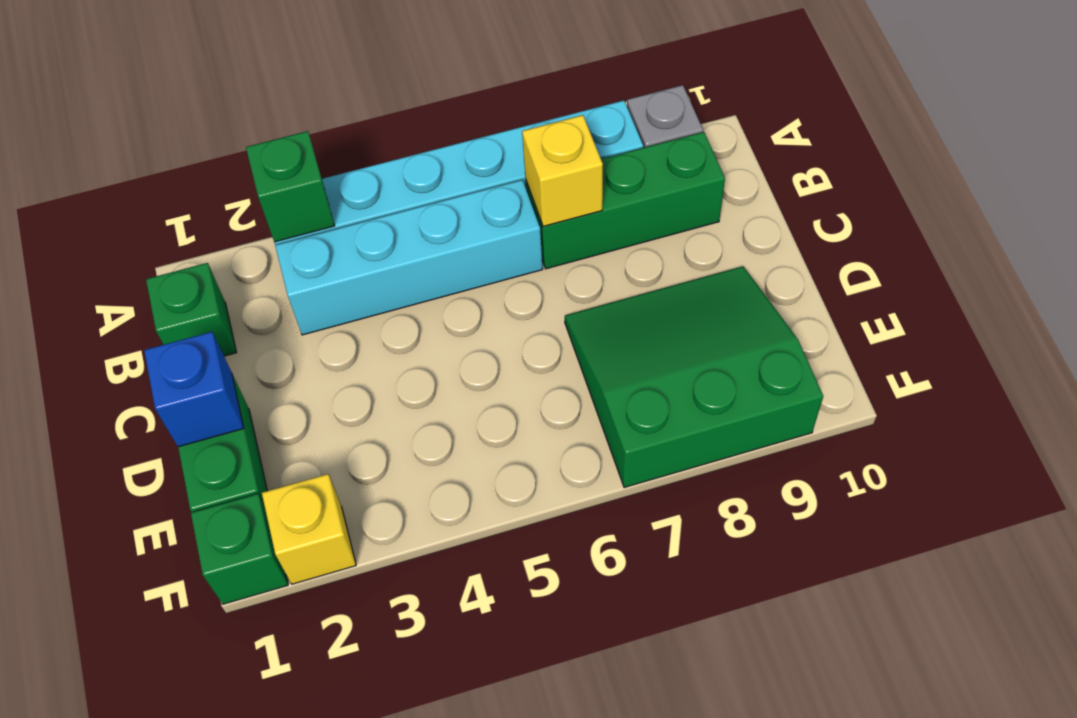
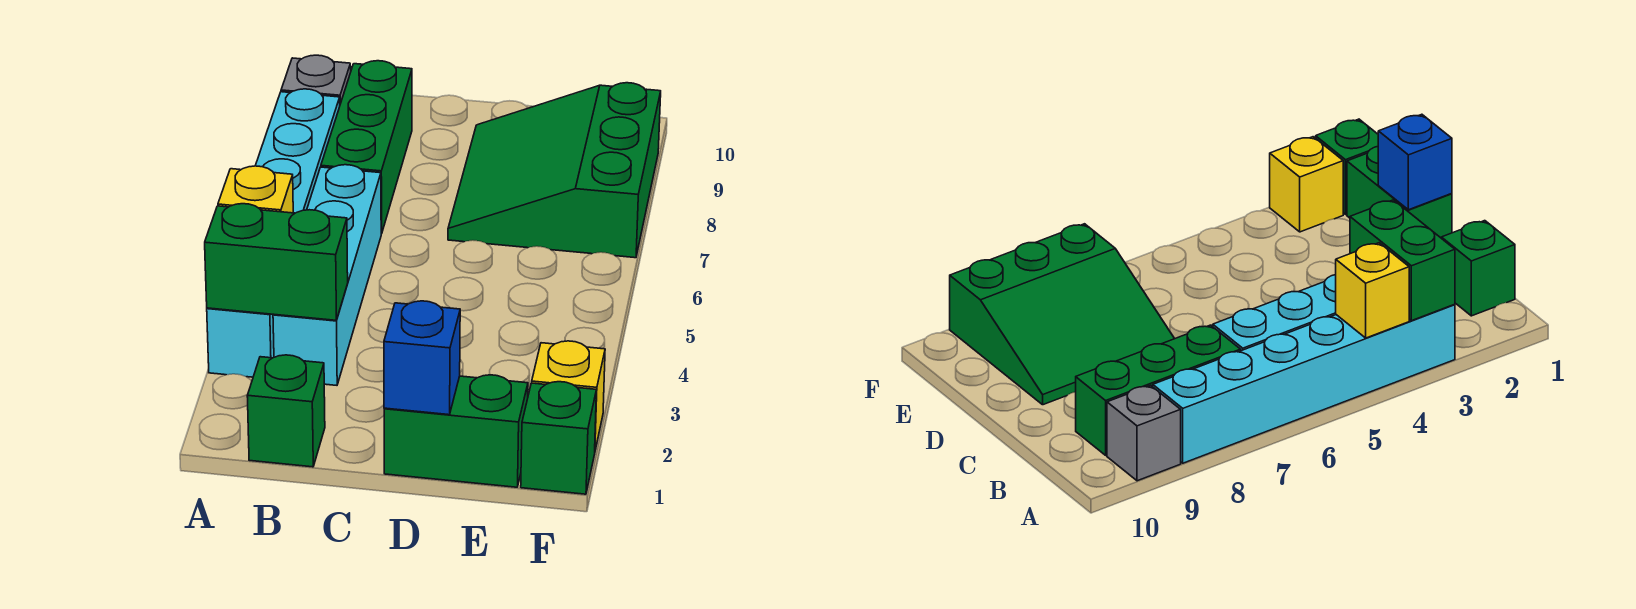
green 1x1 brick [246,131,335,242] -> green 1x2 brick [205,204,348,320]
yellow 1x1 brick [522,115,603,226] -> yellow 1x1 brick moved to [218,166,293,213]

